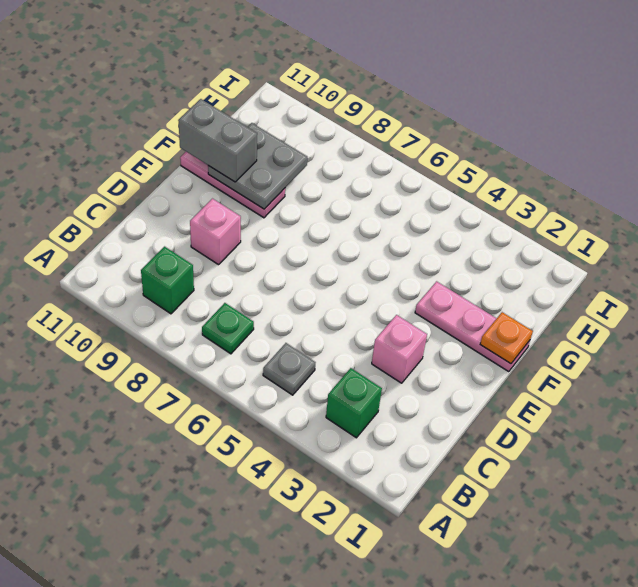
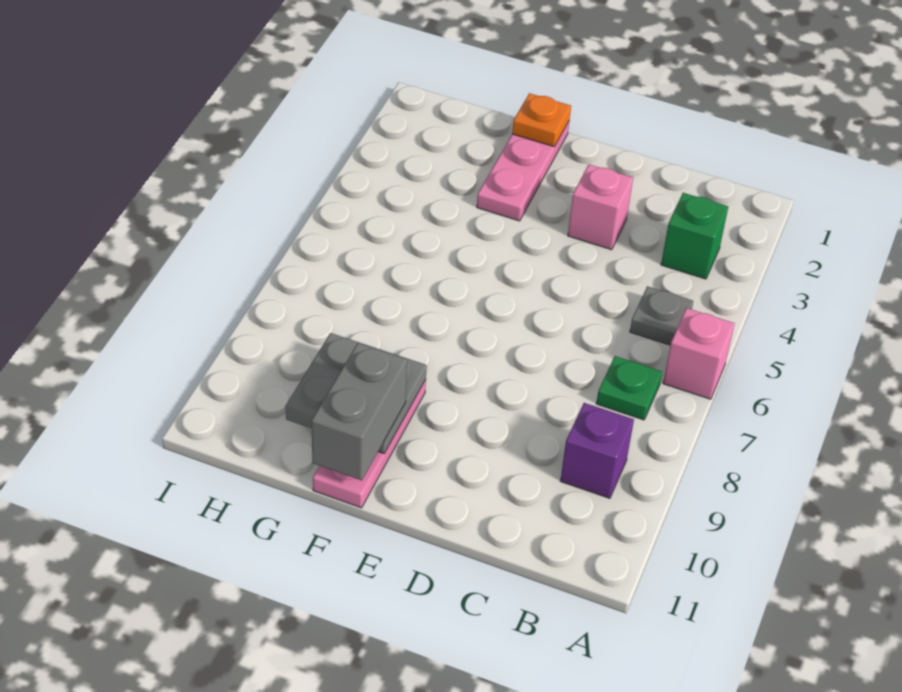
green 1x1 brick [141,247,194,314] -> purple 1x1 brick [560,403,634,498]
pink 1x1 brick [190,199,241,265] -> pink 1x1 brick moved to [663,308,735,399]

